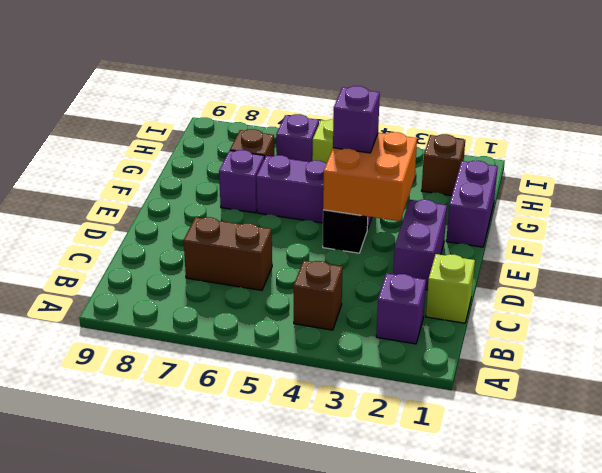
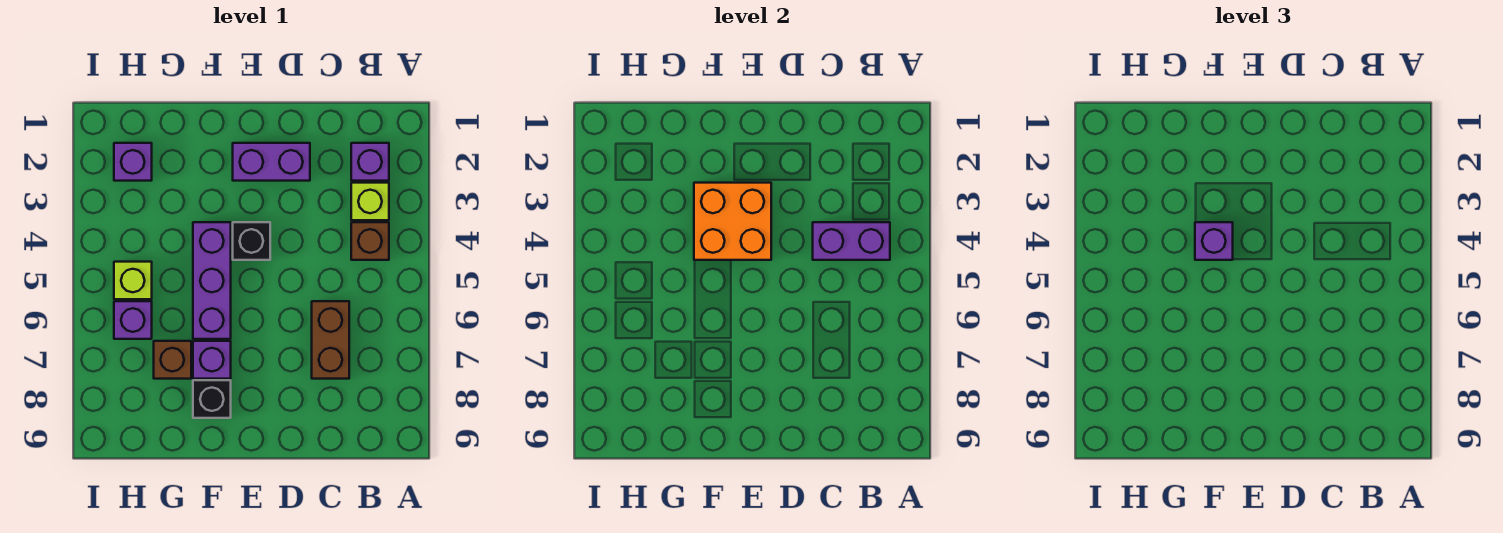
lime 1x1 brick [426,254,475,323] -> lime 1x1 brick moved to [351,183,389,220]
purple 1x2 brick [446,161,498,247] -> purple 1x2 brick moved to [813,222,890,260]
none -> black 1x1 brick [193,380,231,418]
brown 1x1 brick [422,134,465,196] -> purple 1x1 brick [114,143,152,181]

